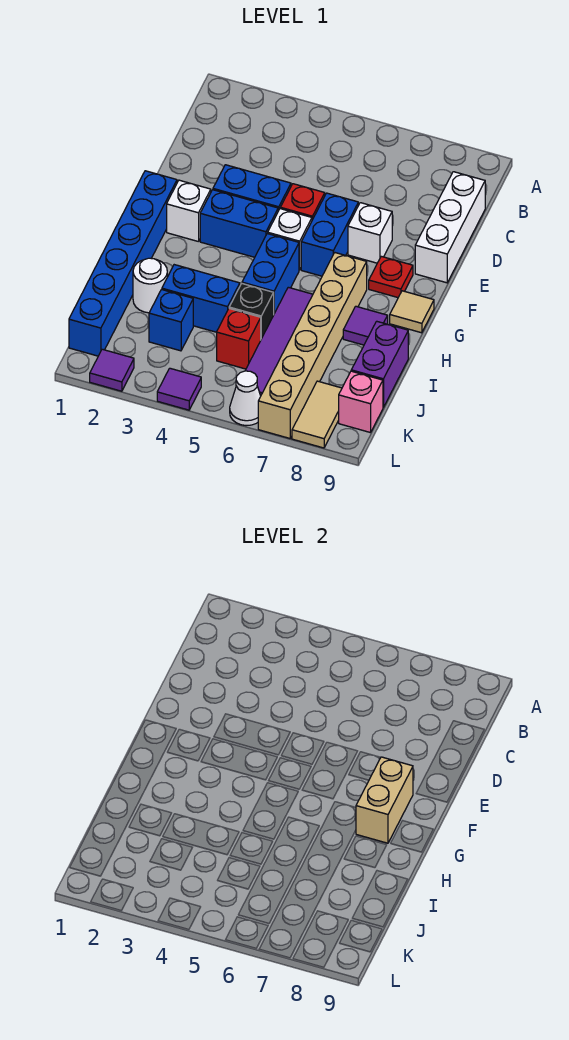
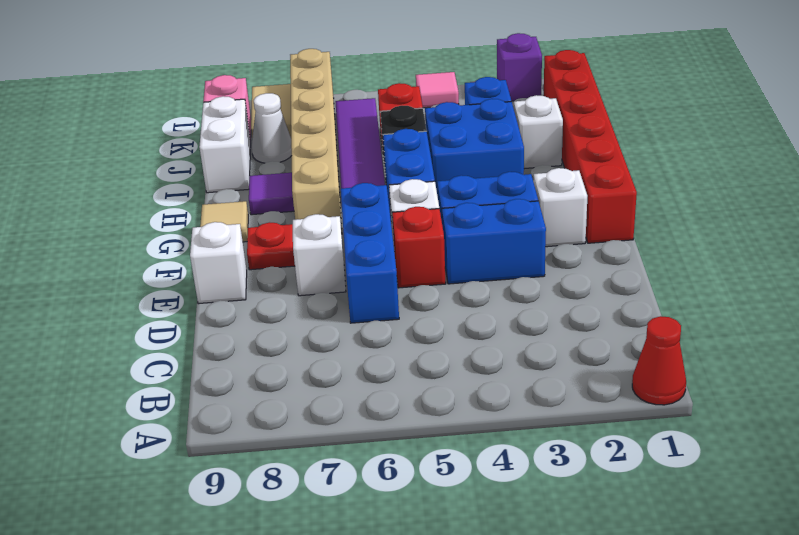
none -> red 1x1 cone [632,316,686,405]
white 1x3 brick [415,172,485,283] -> white 1x1 brick [190,222,247,304]
blue 1x2 brick [301,193,358,276] -> blue 1x3 brick [341,183,399,323]
blue 1x6 brick [69,171,177,356] -> red 1x6 brick [544,50,637,243]
tan 1x2 brick [356,757,413,843] -> none
white 1x1 round brick [133,258,167,313] -> white 1x1 brick [514,95,563,169]
blue 1x2 brick [162,265,240,332] -> blue 2x2 brick [425,99,524,196]
purple 1x2 brick [351,321,408,407] -> white 1x2 brick [199,96,251,193]
purple 1x1 tile [90,349,134,391] -> purple 1x1 brick [497,33,542,101]
purple 1x1 tile [157,368,201,410] -> pink 1x1 tile [416,72,459,108]
white 1x1 cone [230,371,261,426] -> white 1x1 cone moved to [251,93,292,163]

